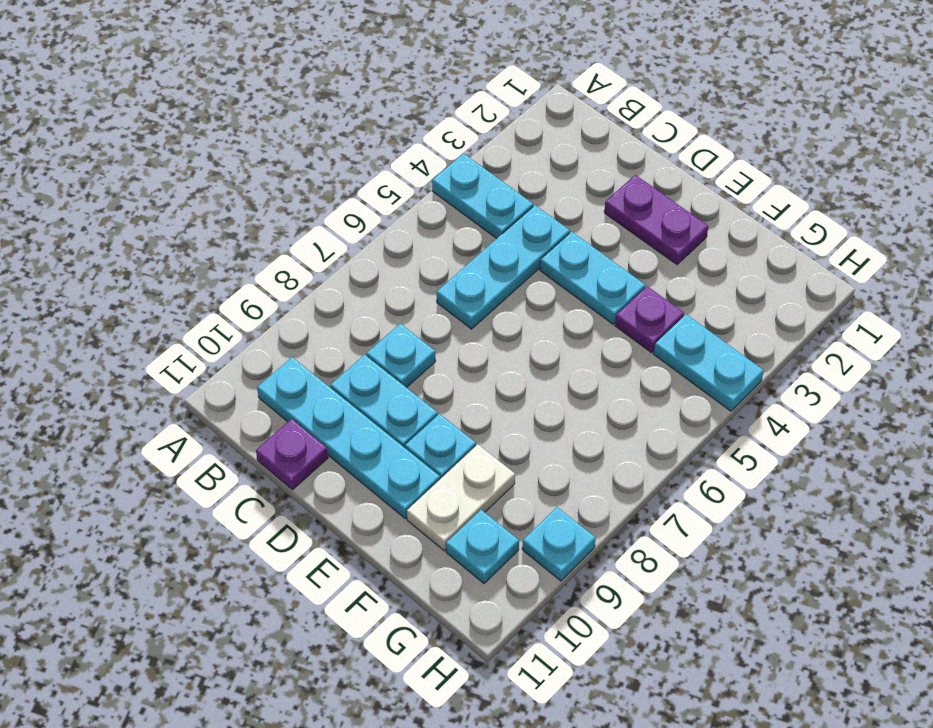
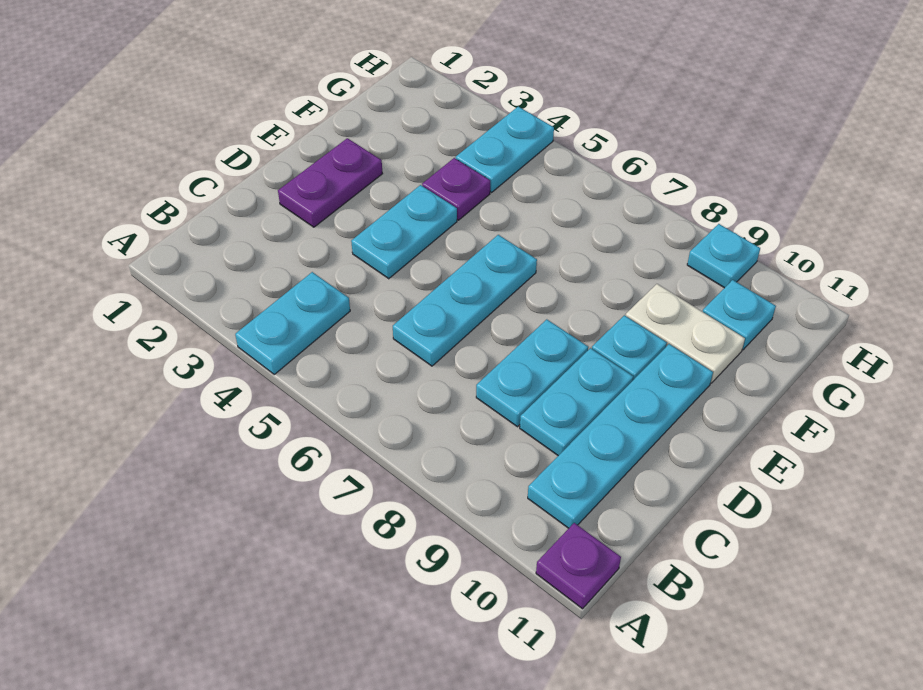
cyan 1x3 plate [436,205,570,329] -> cyan 1x3 plate turned to [393,235,537,366]
cyan 1x1 plate [366,324,436,388] -> cyan 1x2 plate [476,319,588,427]
purple 1x1 plate [256,419,328,490] -> purple 1x1 plate moved to [536,523,621,609]

